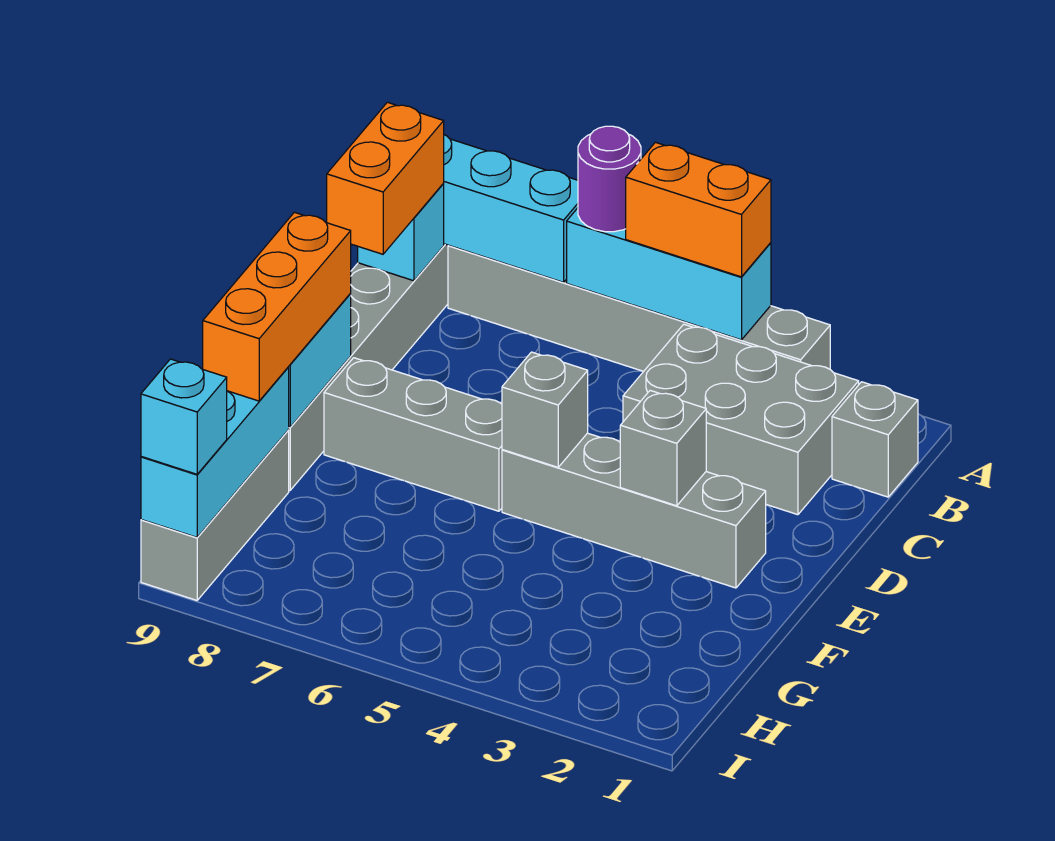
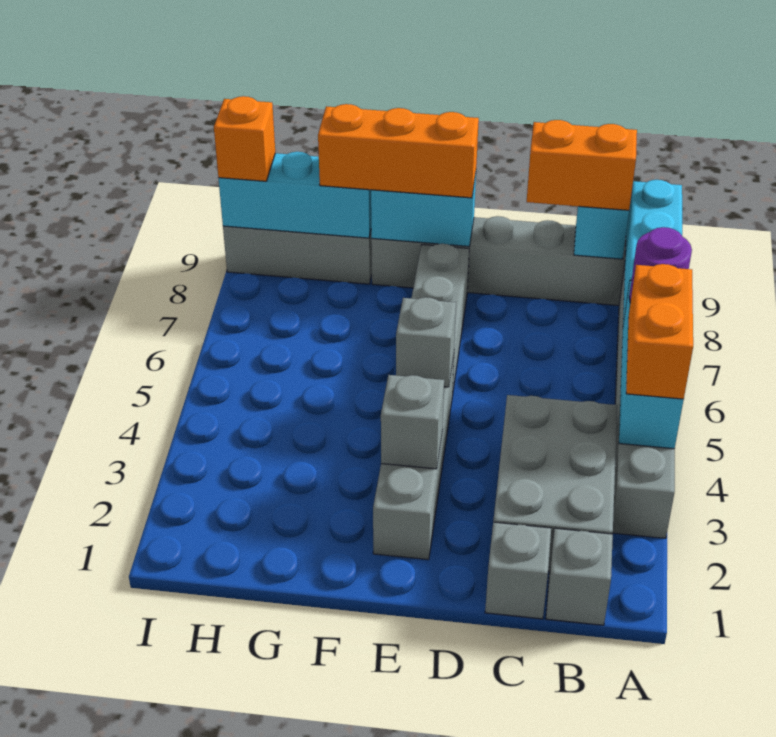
none -> grey 1x1 brick [485,522,551,619]
cyan 1x1 brick [141,359,227,474] -> orange 1x1 brick [214,96,275,181]

